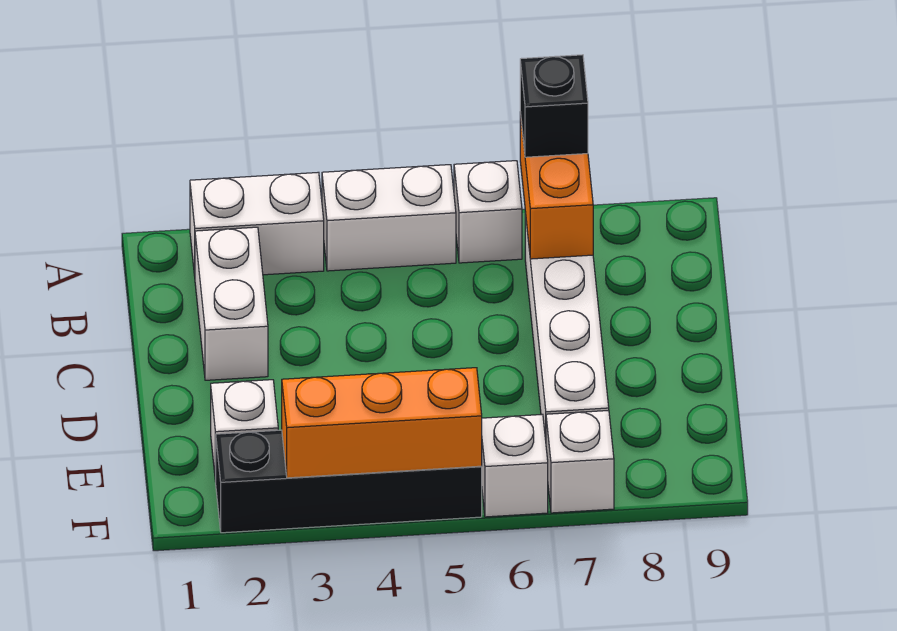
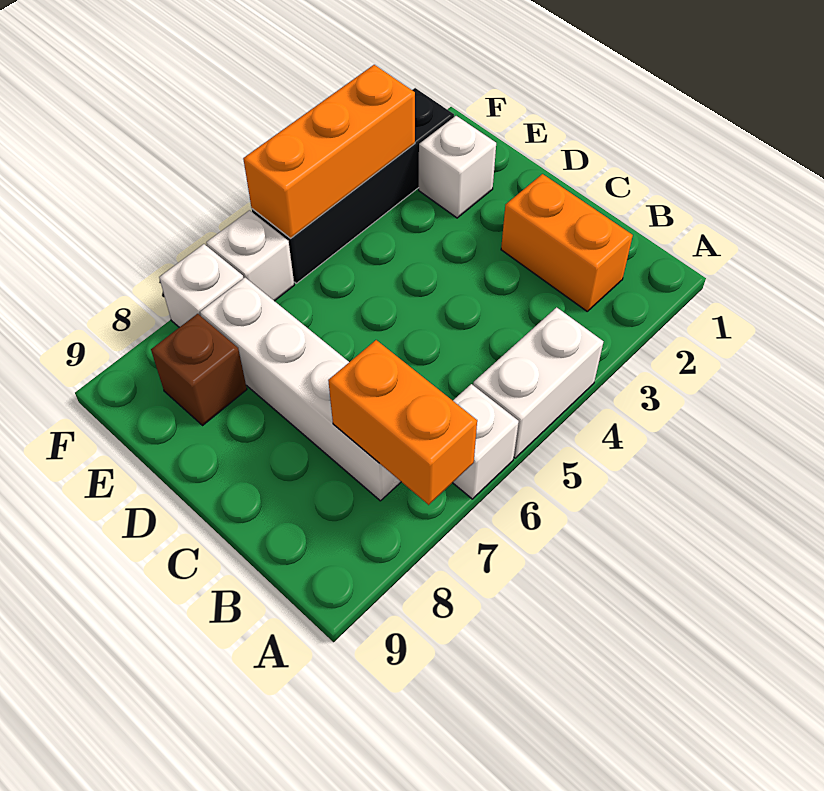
white 1x2 brick [190,172,324,276] -> none
black 1x1 brick [520,55,588,157] -> none
white 1x2 brick [195,227,268,380] -> orange 1x2 brick [501,174,633,311]
none -> brown 1x1 brick [151,314,247,425]

